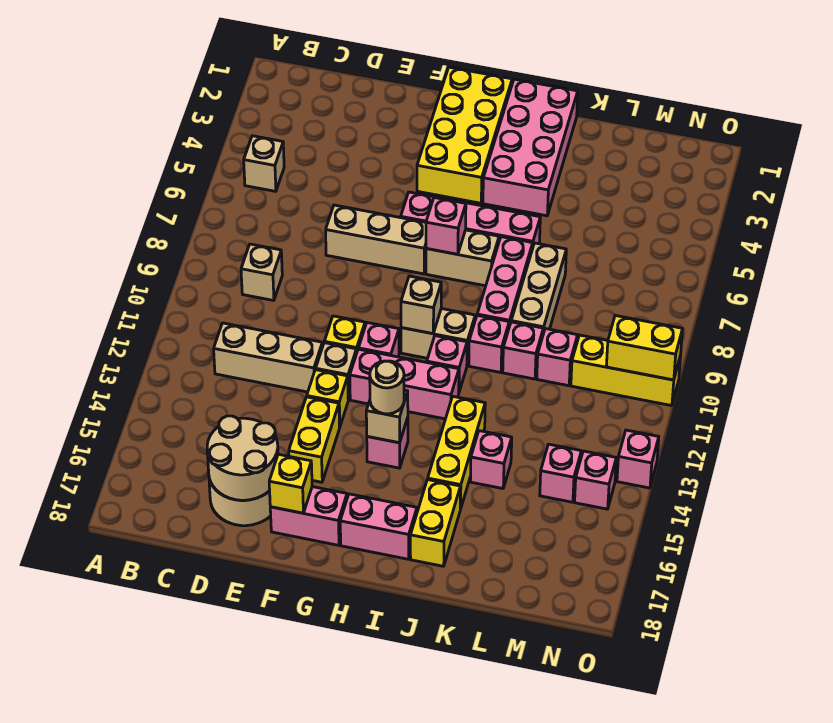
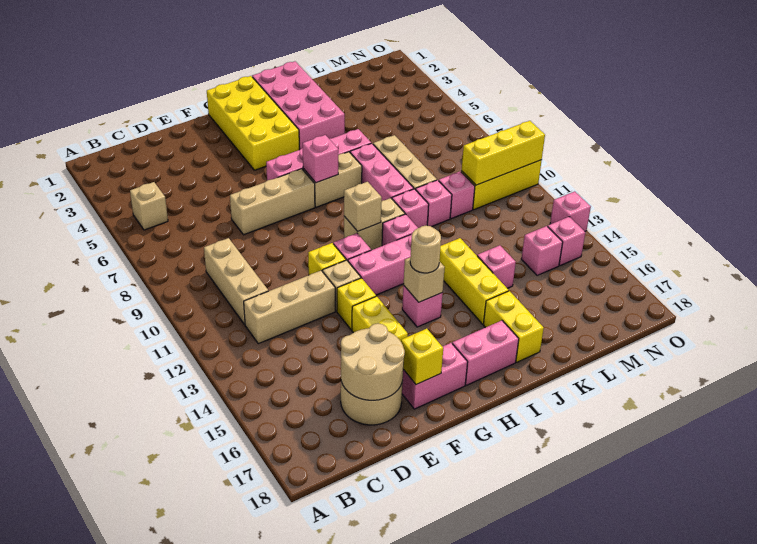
tan 1x1 brick [241,244,282,301] -> tan 1x3 brick [204,238,268,324]
yellow 1x2 brick [606,316,683,380] -> yellow 1x3 brick [462,121,545,185]

